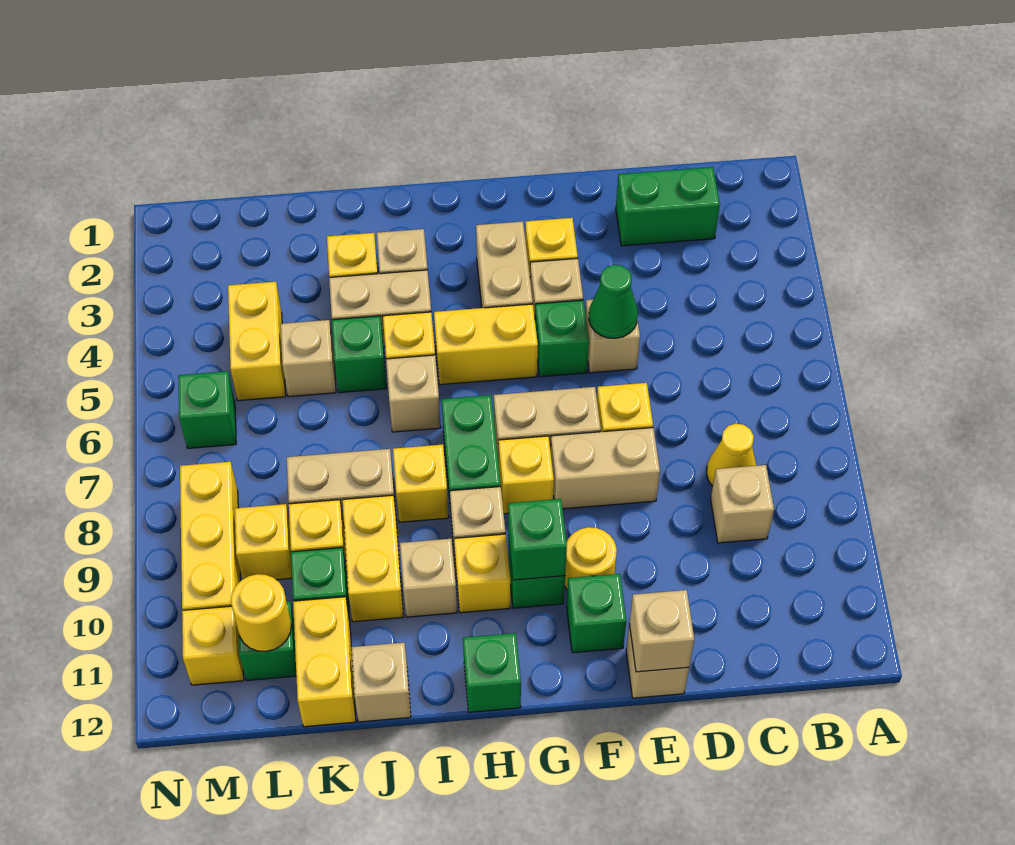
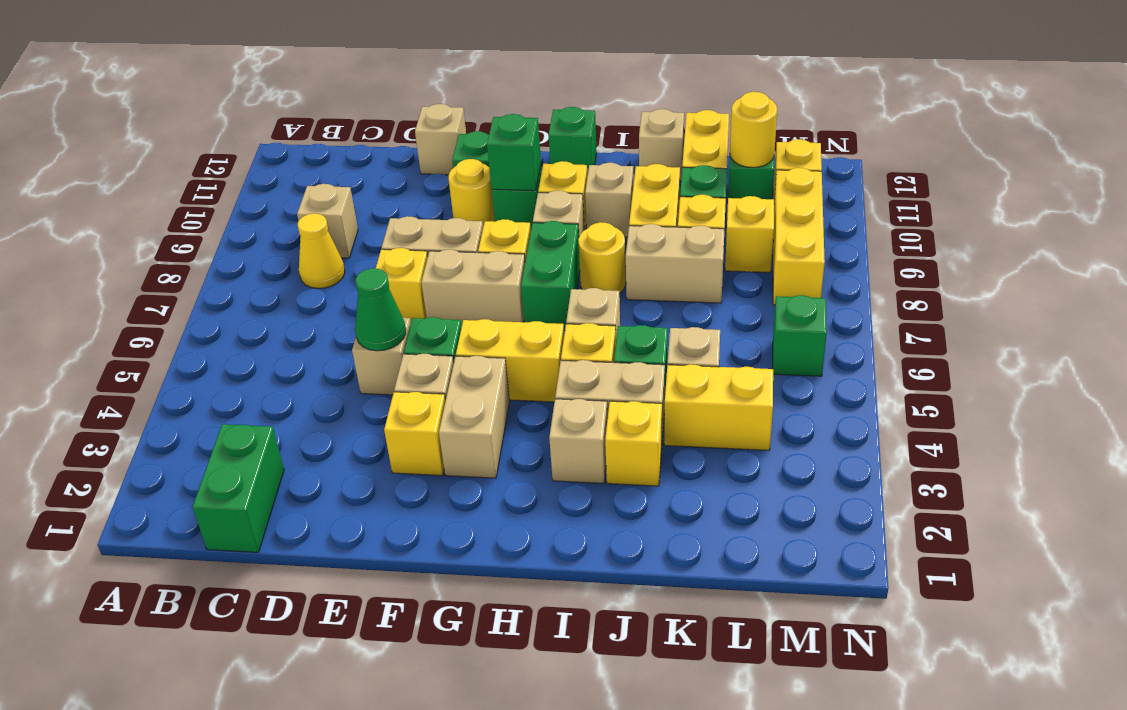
green 1x2 brick [616,167,720,246] -> green 1x2 brick turned to [193,424,284,552]
tan 1x1 brick [629,590,694,672] -> none
yellow 1x1 brick [393,445,449,522] -> yellow 1x1 round brick [578,222,626,294]
yellow 1x2 brick [228,282,286,401] -> yellow 1x2 brick turned to [664,364,773,450]

